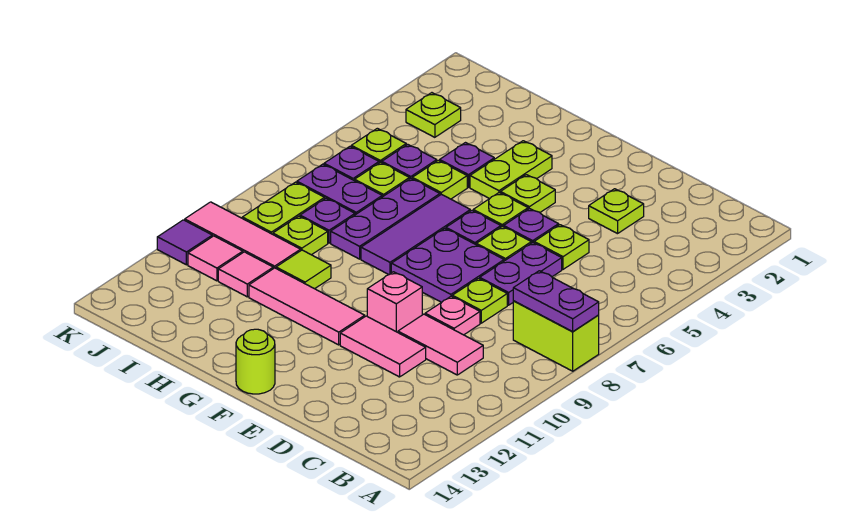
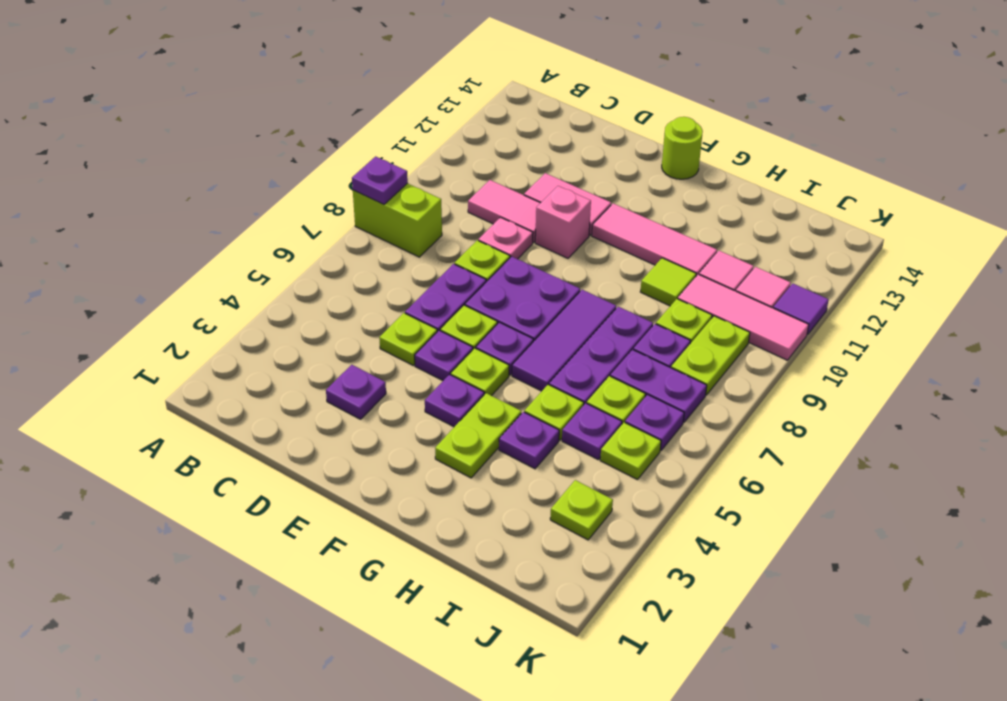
purple 1x2 plate [513,271,599,331] -> purple 1x1 plate [352,156,408,204]
lime 1x1 plate [589,189,644,234] -> purple 1x1 plate [326,365,386,419]
lime 1x1 plate [500,175,555,212] -> purple 1x1 plate [425,375,484,427]

